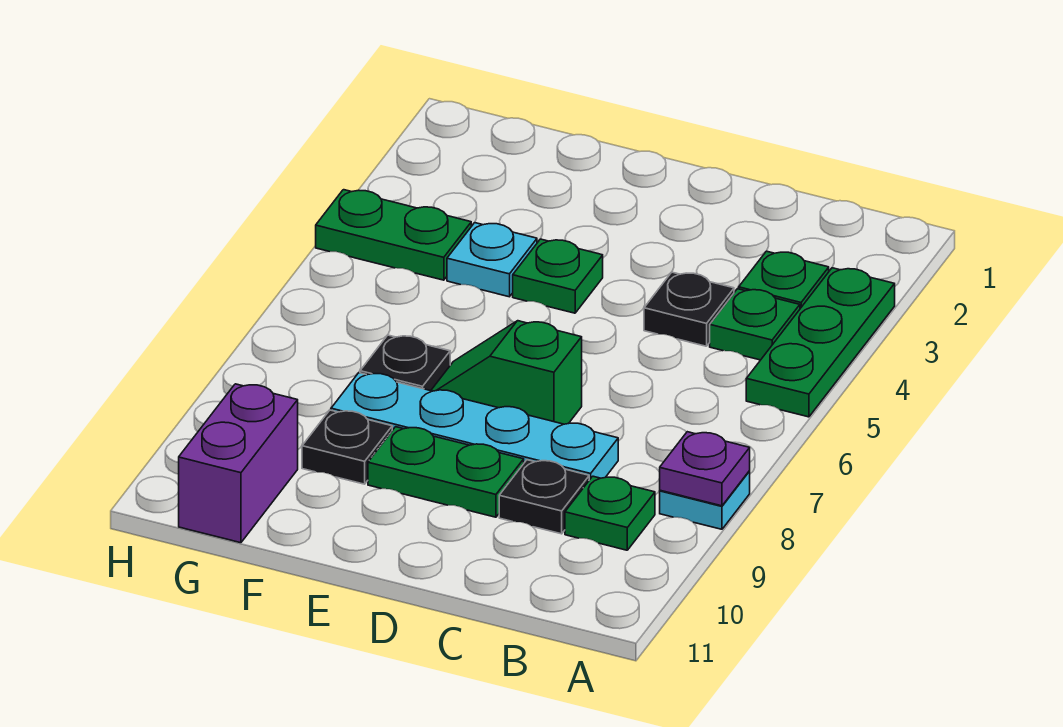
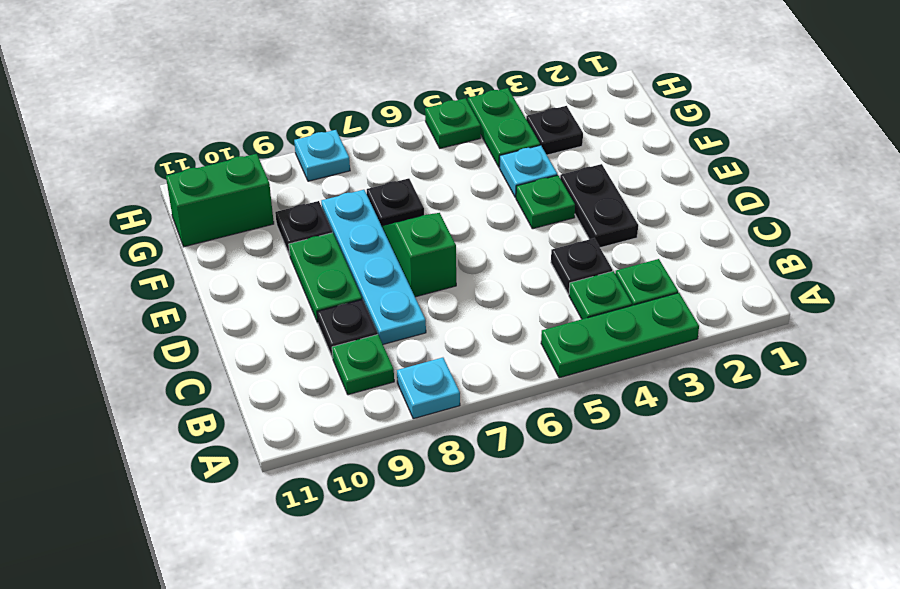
purple 1x1 plate [660,432,750,506] -> none
none -> black 1x2 plate [560,164,638,248]
none -> black 1x1 plate [526,106,583,155]
purple 1x2 brick [179,384,298,543] -> green 1x2 brick [166,154,274,247]
none -> green 1x1 plate [425,98,481,148]
none -> cyan 1x1 plate [294,130,350,181]

